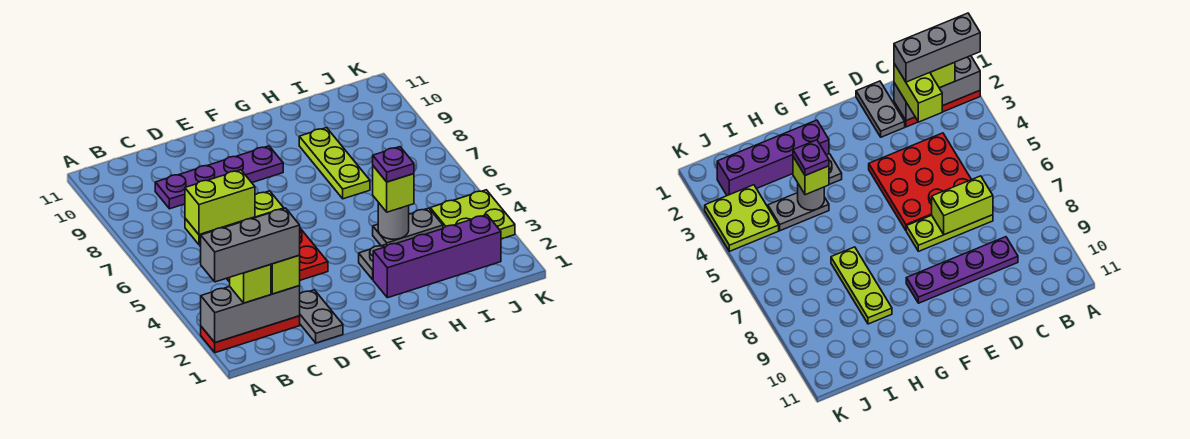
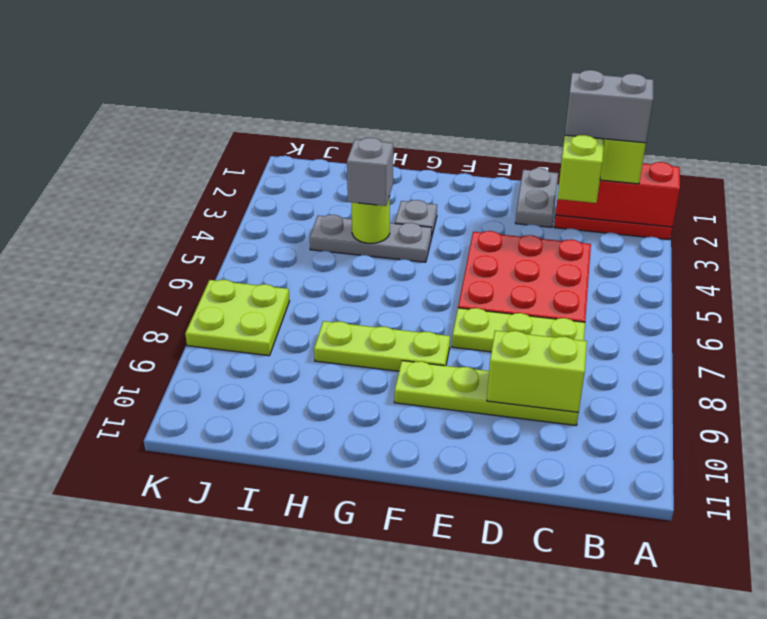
grey 1x3 brick [201,286,300,343] -> red 1x3 brick [556,162,680,227]
grey 1x3 brick [201,208,300,282] -> grey 1x2 brick [565,70,653,143]
lime 1x2 brick [185,170,255,235] -> lime 1x2 brick moved to [487,331,587,412]
purple 1x4 plate [155,146,283,209] -> lime 1x4 plate [394,361,579,425]
purple 1x4 brick [373,215,501,298] -> none
grey 1x2 plate [373,208,443,246] -> grey 1x3 plate [310,215,432,262]
grey 1x1 round brick [378,202,409,239] -> lime 1x1 round brick [352,196,390,243]
lime 1x1 brick [373,166,414,212] -> grey 1x1 brick [347,138,393,206]
purple 1x1 plate [373,147,414,182] -> none
lime 1x3 plate [299,128,370,199] -> lime 1x3 plate turned to [314,321,450,371]
lime 2x2 plate [430,190,515,239] -> lime 2x2 plate moved to [185,280,289,356]

